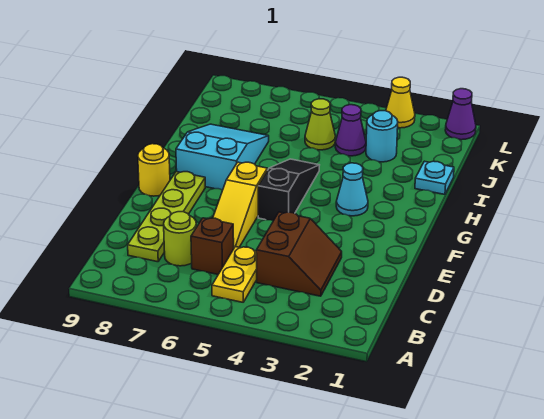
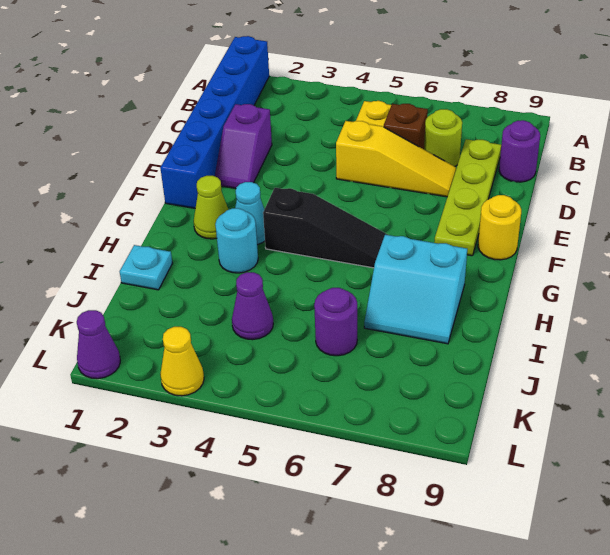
none -> blue 1x6 brick [160,36,269,208]
brown 2x2 slope [256,212,342,296] -> none
none -> purple 1x1 round brick [499,120,540,182]
none -> purple 1x2 slope [215,104,272,189]
yellow 1x3 slope [213,162,267,248] -> yellow 1x3 slope turned to [336,121,456,197]
black 1x3 slope [258,159,319,221] -> black 1x3 slope turned to [263,188,388,268]
cyan 2x3 slope [176,124,269,190] -> cyan 2x2 slope [364,235,467,344]
cyan 1x1 round brick [366,111,398,162] -> cyan 1x1 round brick moved to [215,208,258,273]
lime 1x1 cone [305,99,335,150] -> lime 1x1 cone moved to [194,176,228,239]
none -> purple 1x1 round brick [314,288,357,356]

